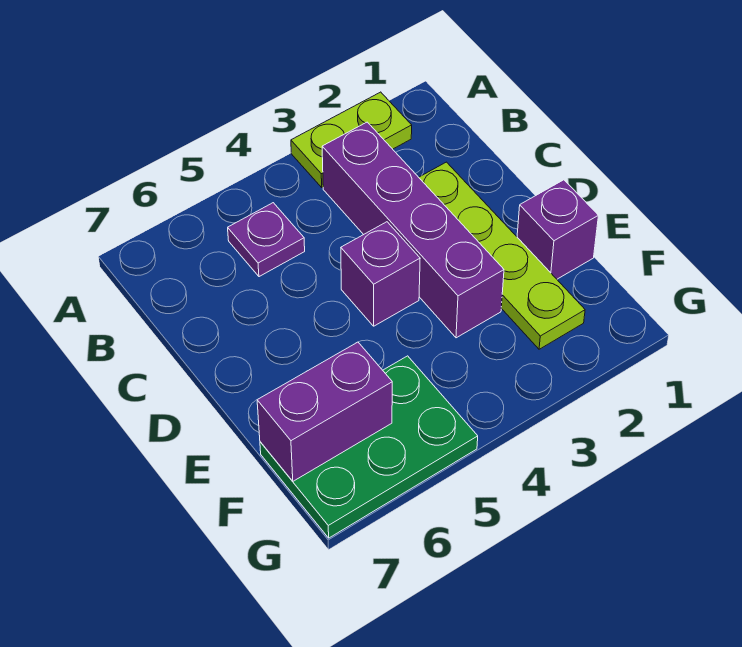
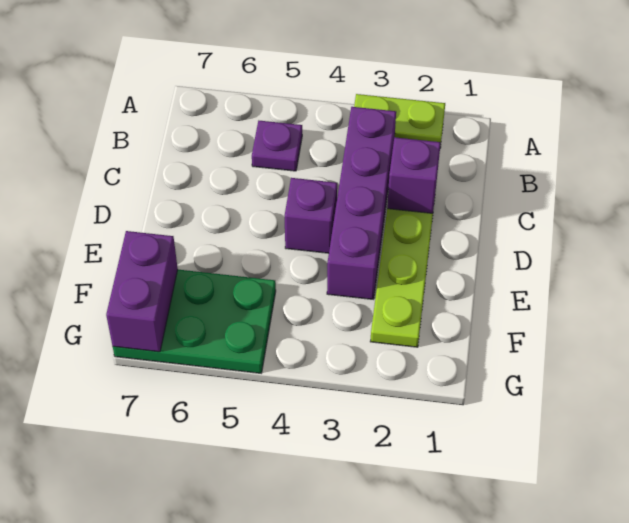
purple 1x1 brick [517,180,598,279] -> purple 1x1 brick moved to [387,137,441,213]
purple 1x2 brick [257,342,392,481] -> purple 1x2 brick turned to [106,231,178,352]

